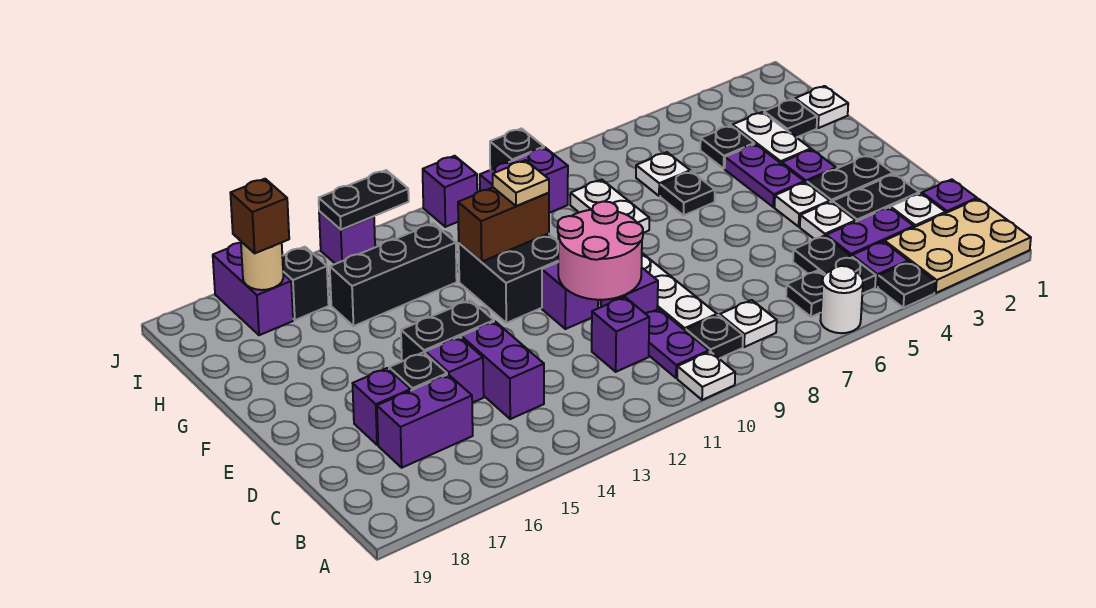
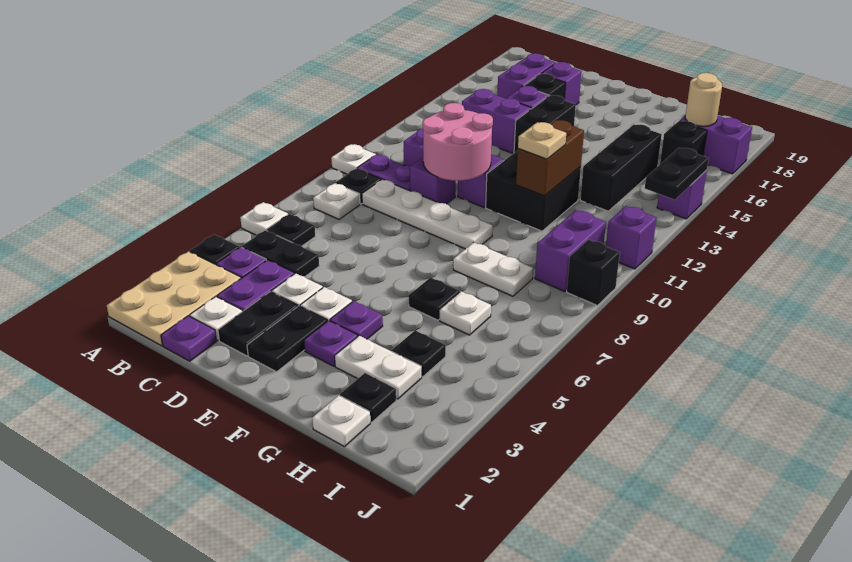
white 1x1 round brick [820,266,863,333] -> white 1x1 plate [240,202,288,235]
purple 1x2 plate [725,144,804,207] -> purple 1x1 plate [330,301,383,339]
brown 1x1 brick [230,179,289,253] -> none

